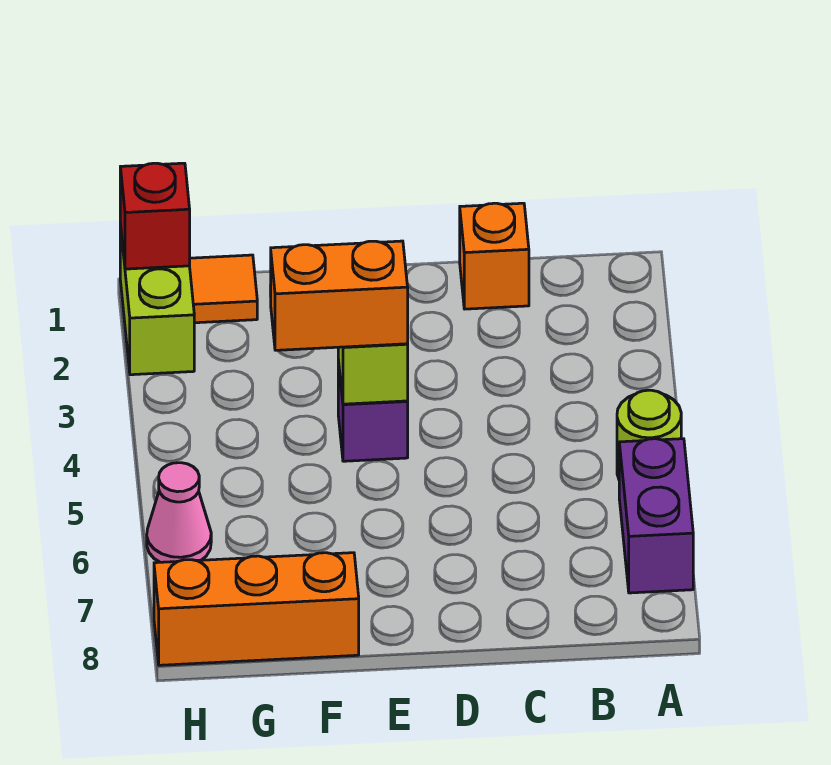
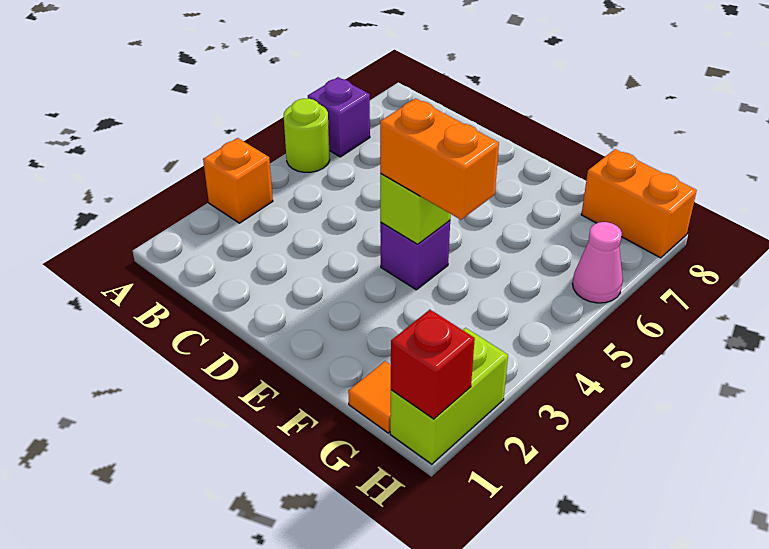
purple 1x2 brick [619,439,693,593] -> purple 1x1 brick [308,77,370,157]
orange 1x1 brick [460,203,529,309] -> orange 1x1 brick moved to [203,138,273,223]
orange 1x3 brick [154,553,359,665] -> orange 1x2 brick [581,149,697,258]

